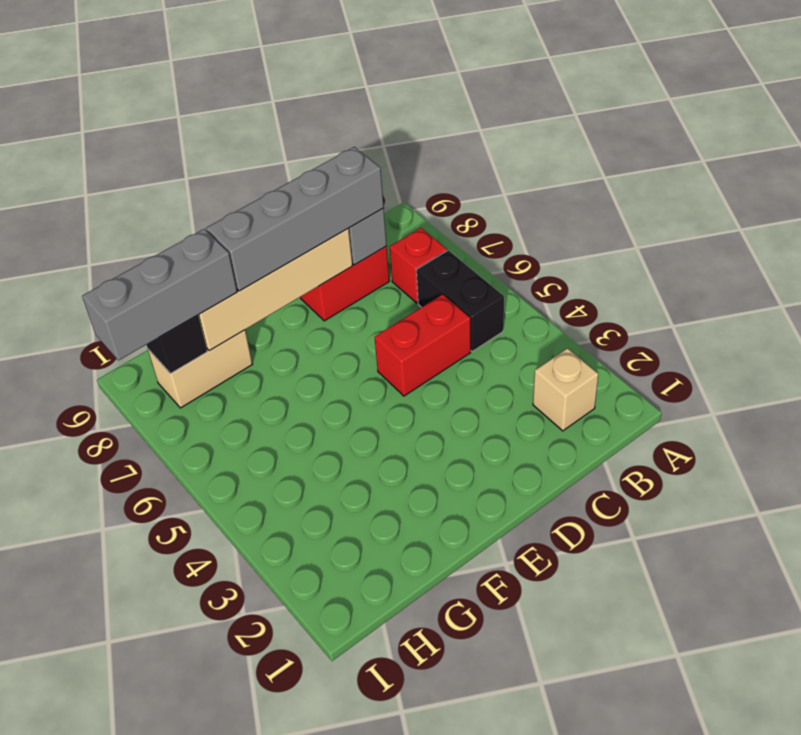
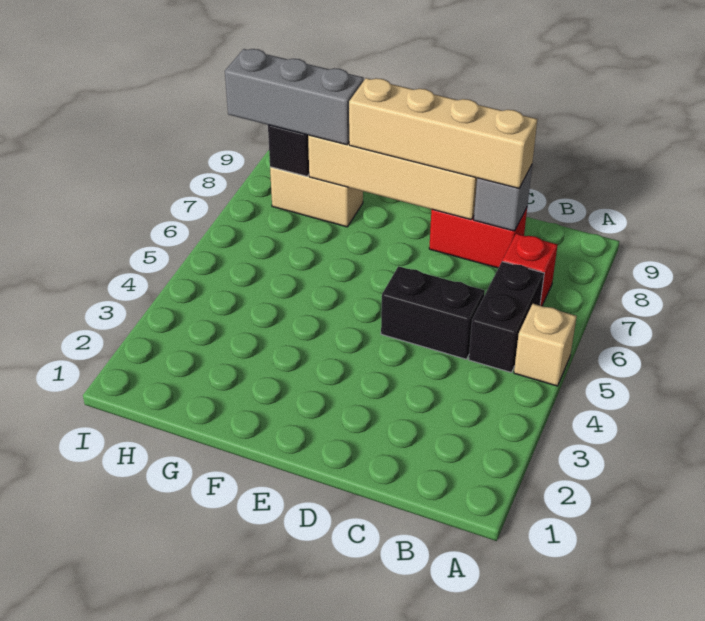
tan 1x1 brick [533,348,598,431] -> tan 1x1 brick moved to [514,304,577,386]
red 1x2 brick [375,294,471,396] -> black 1x2 brick [381,266,485,359]
grey 1x4 brick [206,147,384,291] -> tan 1x4 brick [349,78,538,188]

